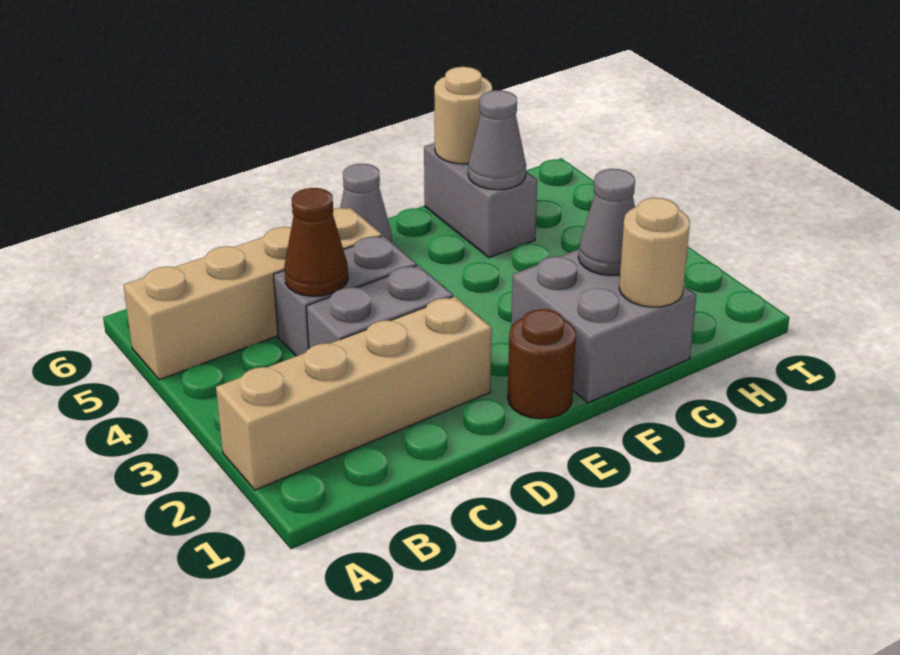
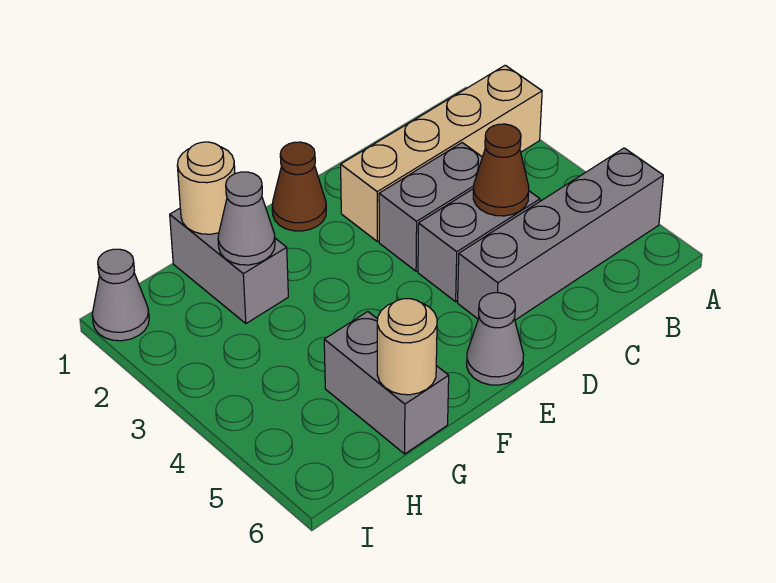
tan 1x4 brick [123,208,382,380] -> grey 1x4 brick [458,148,663,320]
brown 1x1 round brick [508,309,576,419] -> brown 1x1 cone [272,142,326,231]
grey 2x2 brick [511,249,696,403] -> grey 1x2 brick [170,208,288,324]
grey 1x1 cone [468,90,526,190] -> grey 1x1 cone moved to [92,249,149,341]

